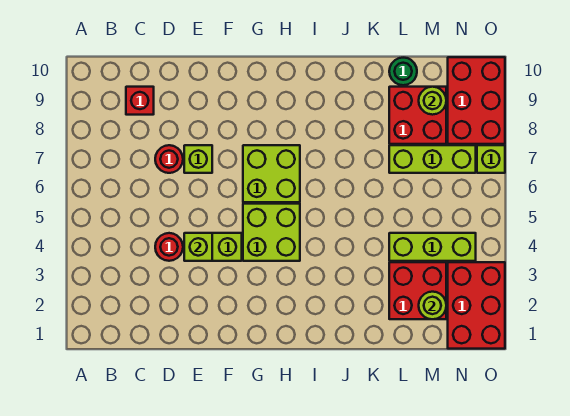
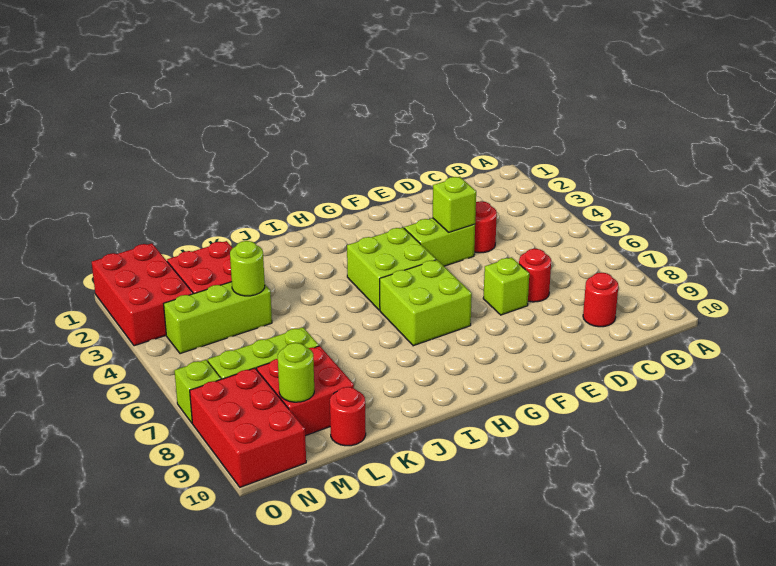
red 1x1 brick [126,87,154,115] -> red 1x1 round brick [583,273,618,327]
green 1x1 round brick [389,58,417,85] -> red 1x1 round brick [330,387,366,446]
lime 1x1 round brick [419,292,446,319] -> lime 1x1 round brick moved to [230,241,265,296]

